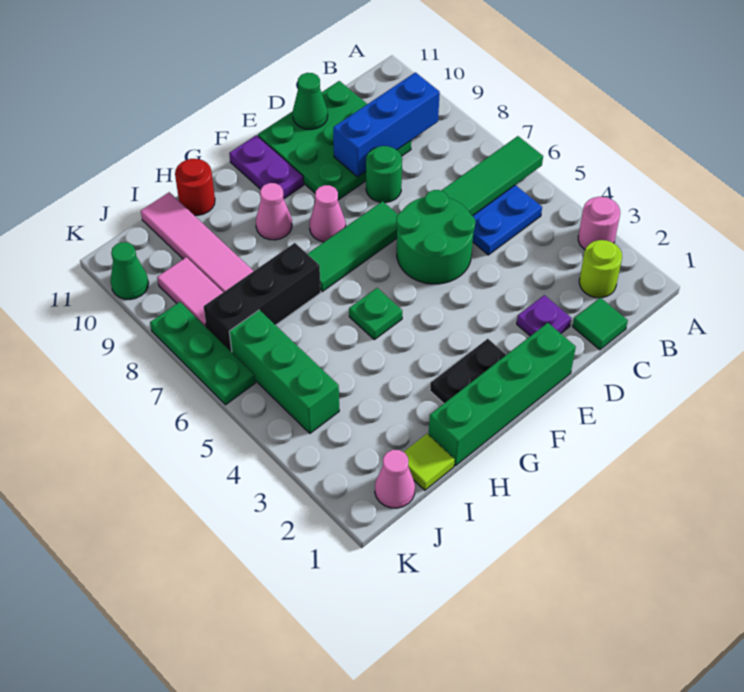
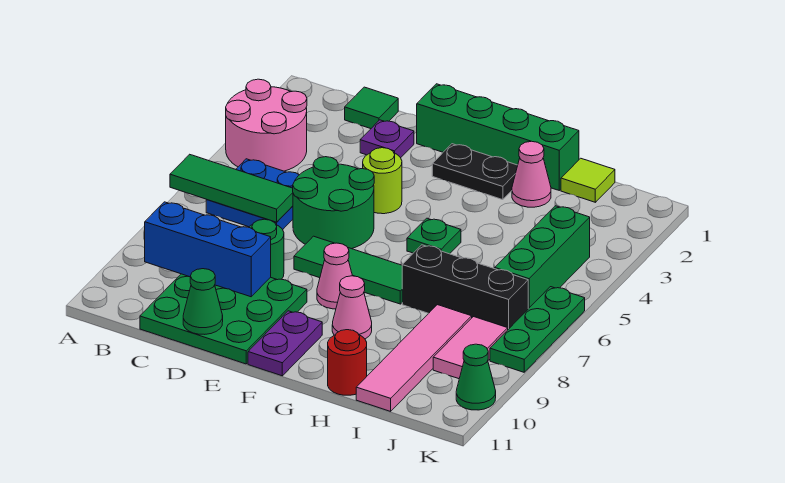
pink 1x1 round brick [578,197,620,250] -> pink 2x2 round brick [226,79,307,171]
lime 1x1 round brick [579,240,622,298] -> lime 1x1 round brick moved to [363,148,402,214]
pink 1x1 cone [375,450,415,508] -> pink 1x1 cone moved to [512,141,551,207]

